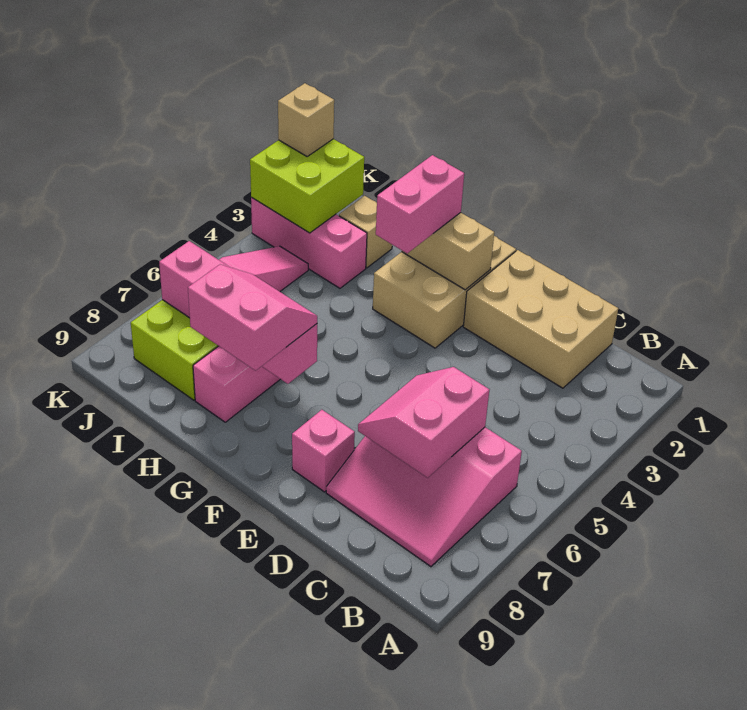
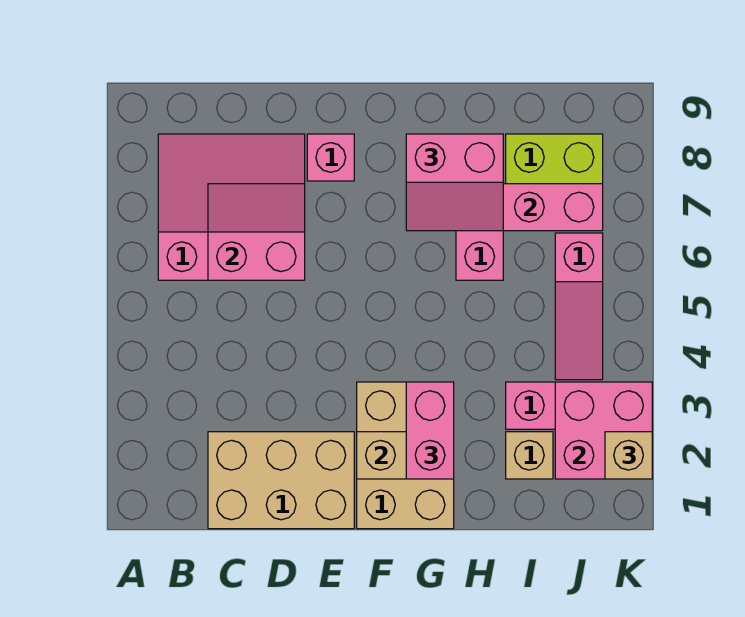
pink 2x2 slope [358,367,489,478] -> pink 2x2 slope turned to [208,184,305,280]
lime 2x2 brick [250,139,364,233] -> pink 2x2 brick [555,382,652,479]

